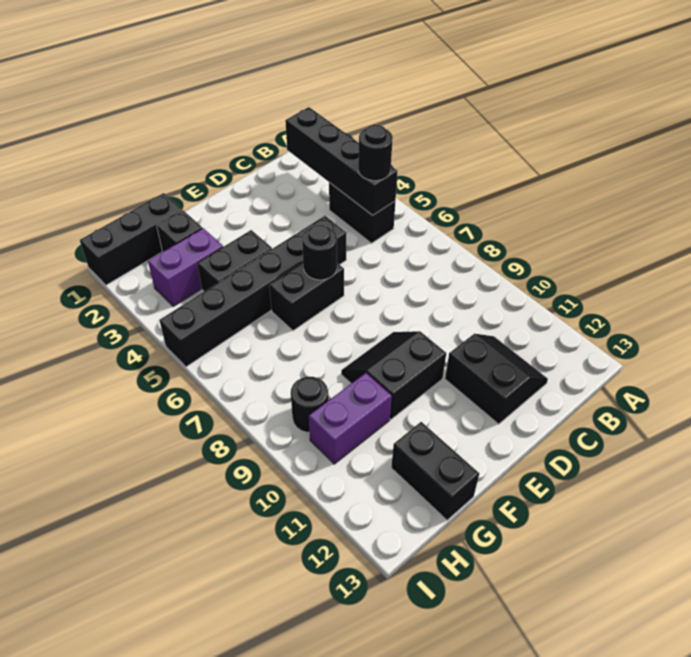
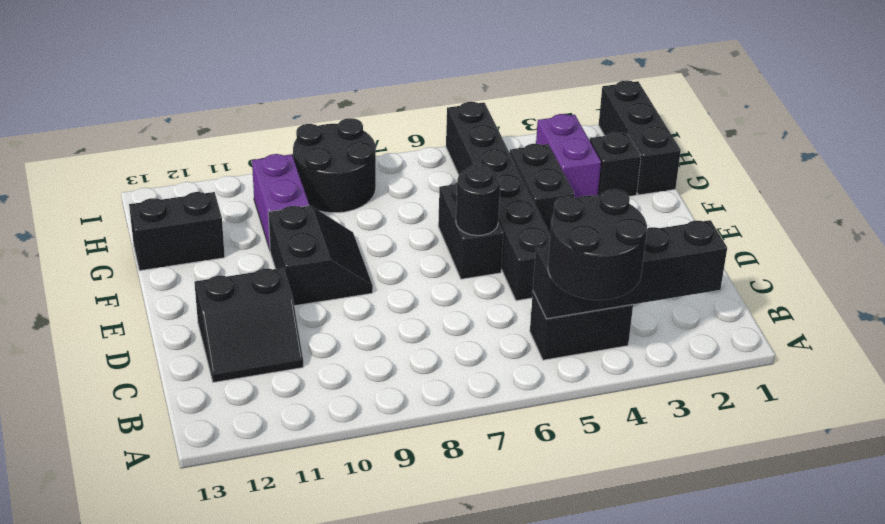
black 1x1 round brick [358,125,393,181] -> black 2x2 round brick [548,189,647,300]
black 1x1 round brick [291,377,328,432] -> black 2x2 round brick [293,118,376,213]

